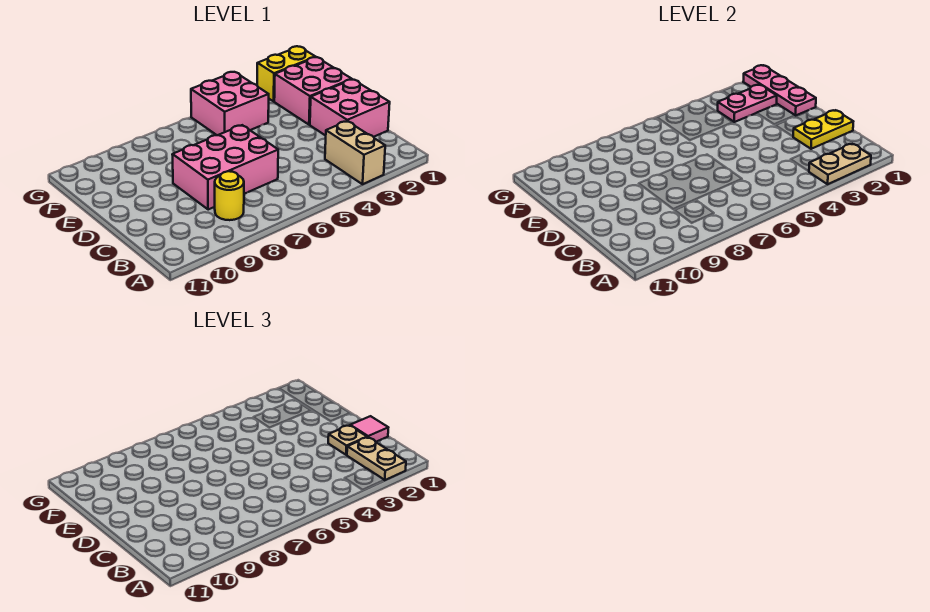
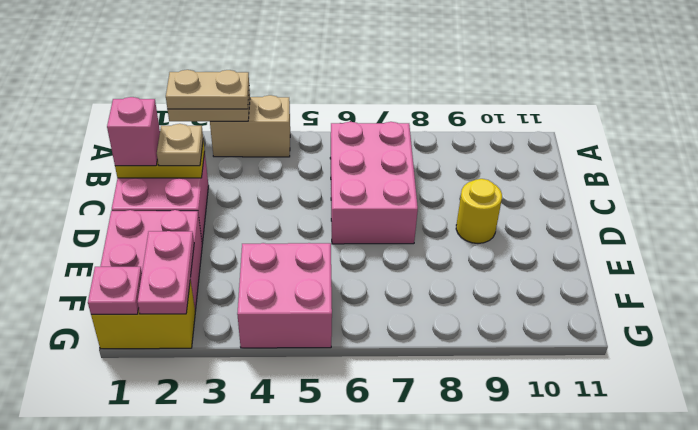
tan 1x2 plate [347,437,406,480] -> tan 1x2 plate turned to [166,70,249,109]
tan 1x2 brick [325,121,385,184] -> tan 1x2 brick turned to [210,95,290,157]
yellow 1x1 round brick [215,171,244,220] -> yellow 1x1 round brick moved to [456,179,502,243]
pink 1x1 tile [350,416,388,442] -> pink 1x1 brick [107,97,160,166]
pink 2x3 brick [172,125,278,210] -> pink 2x3 brick turned to [330,122,418,244]
pink 1x3 plate [743,65,816,116] -> pink 1x1 plate [88,267,142,314]
pink 1x2 plate [718,85,777,122] -> pink 1x2 plate turned to [138,231,194,314]

